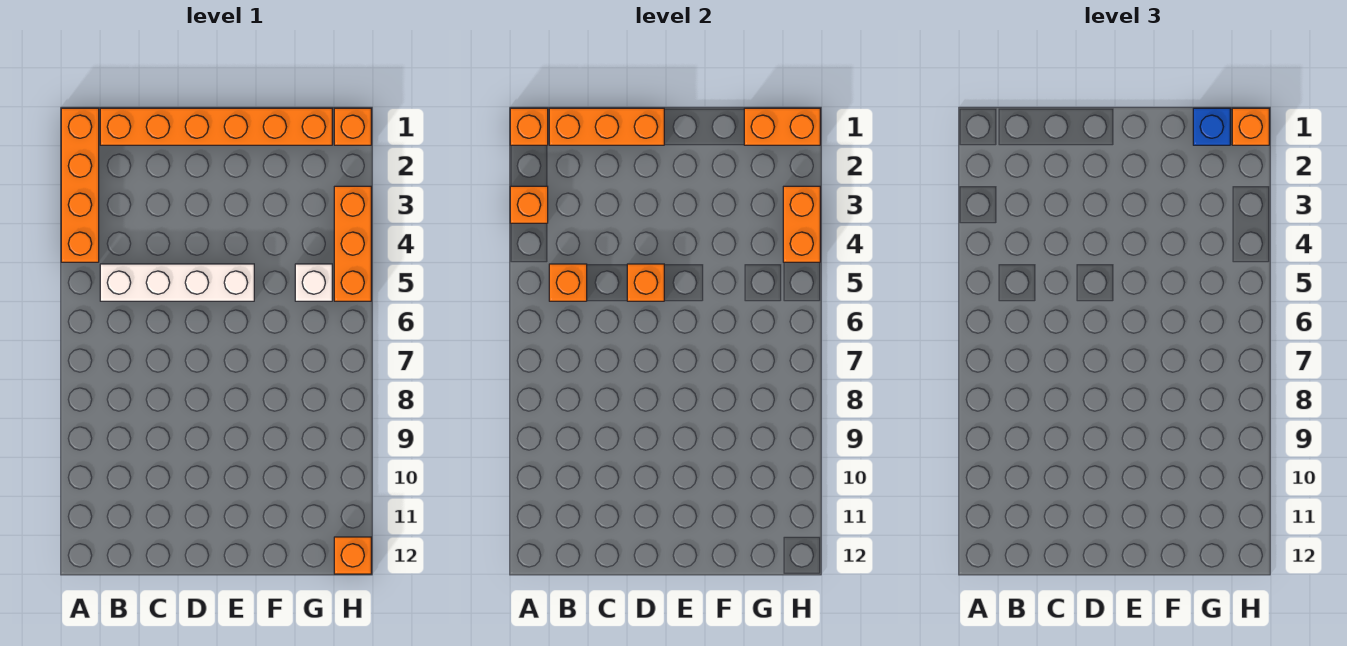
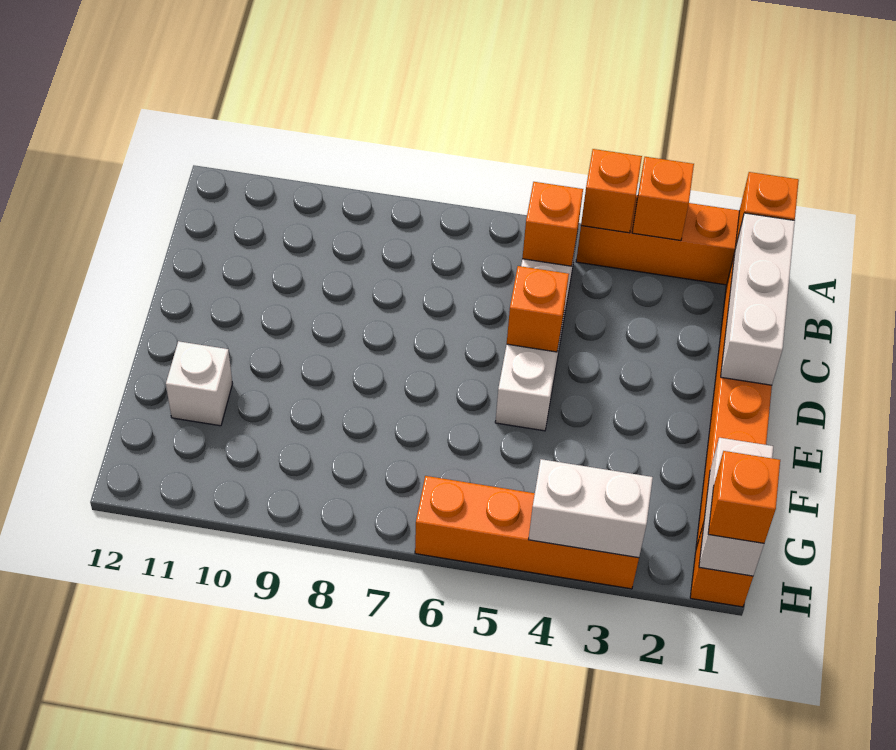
orange 1x3 brick [549,108,664,145] -> white 1x3 brick [721,213,795,385]
orange 1x2 brick [744,108,820,145] -> white 1x2 brick [699,438,773,576]
blue 1x1 brick [1193,108,1230,145] -> none
white 1x1 brick [295,264,332,301] -> white 1x1 brick moved to [166,341,233,426]
orange 1x3 brick [334,186,371,301] -> orange 1x4 brick [415,476,639,589]
orange 1x2 brick [783,186,820,262] -> white 1x2 brick [528,459,653,558]
orange 1x1 brick [334,537,371,574] -> orange 1x1 brick moved to [581,149,642,233]

